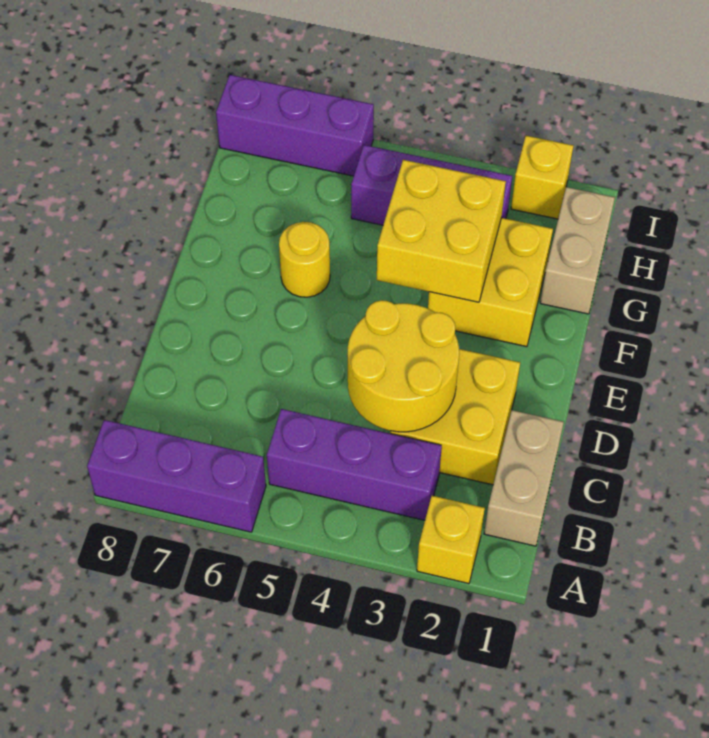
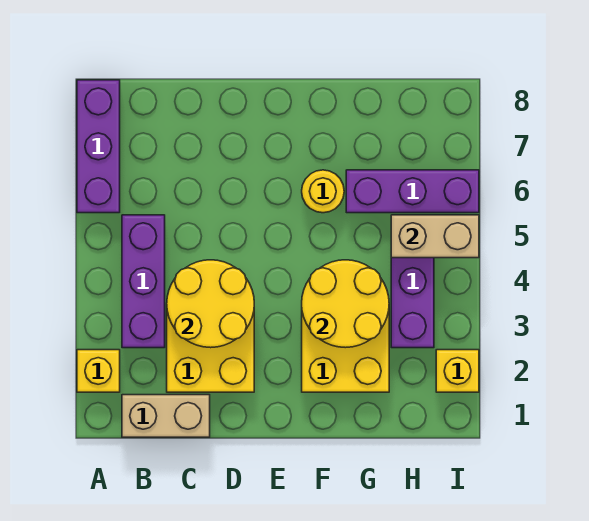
yellow 2x2 brick [377,160,506,302] -> yellow 2x2 round brick [302,260,389,348]
tan 1x2 brick [540,187,615,314] -> tan 1x2 brick moved to [391,215,479,258]
purple 1x3 brick [216,75,374,176] -> purple 1x3 brick turned to [346,170,479,213]

